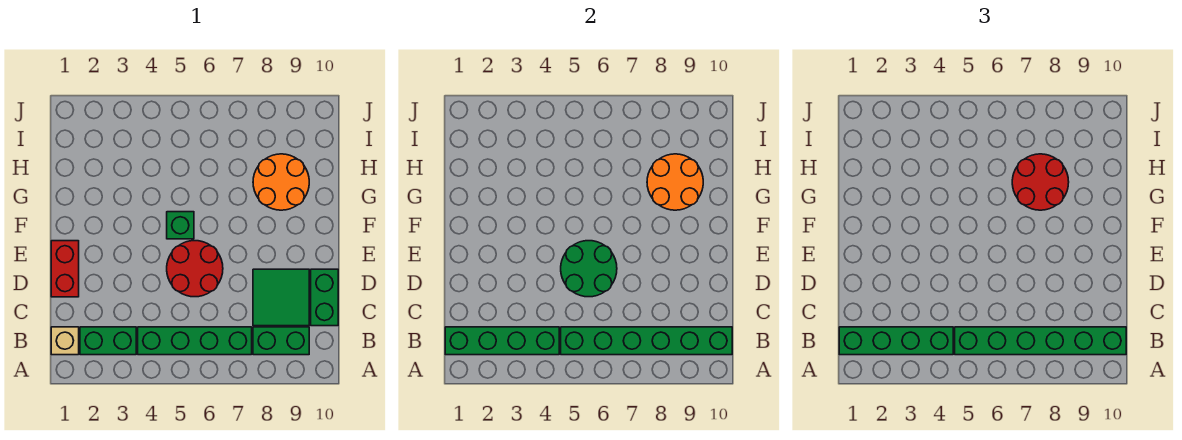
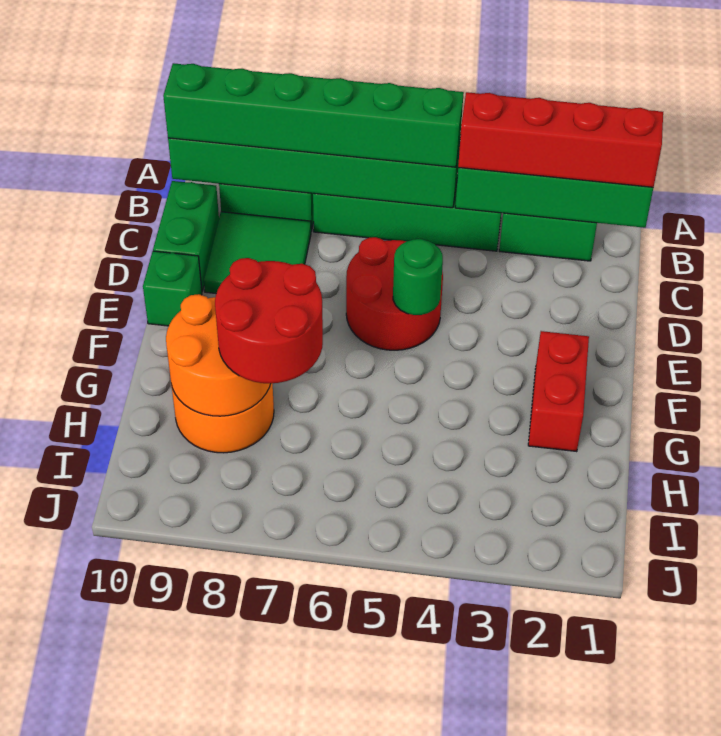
tan 1x1 brick [51,327,79,355] -> none
green 1x4 brick [839,327,953,355] -> red 1x4 brick [458,92,663,187]
red 1x2 brick [51,241,79,297] -> red 1x2 brick moved to [528,331,589,452]
green 2x2 round brick [561,241,617,297] -> green 1x1 round brick [393,239,443,315]
green 1x1 brick [167,212,194,239] -> green 1x1 brick moved to [143,251,202,326]

